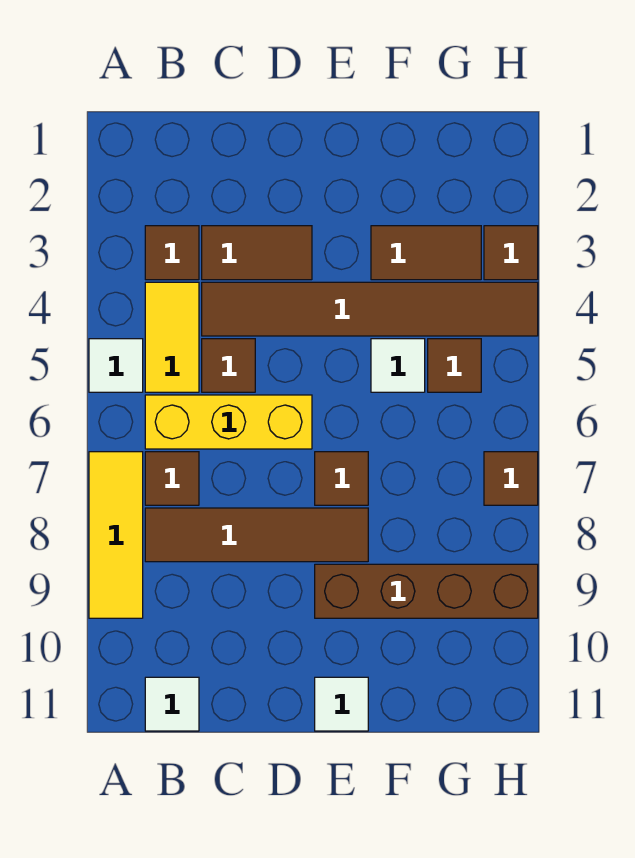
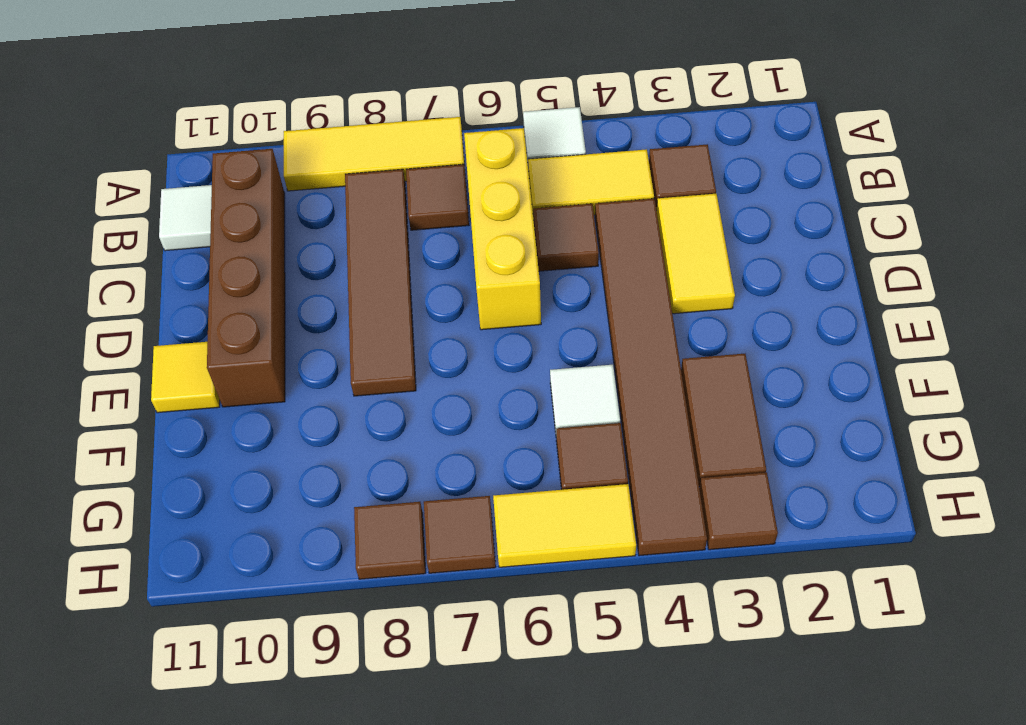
brown 1x2 tile [202,226,312,280] -> yellow 1x2 tile [656,194,735,314]
brown 1x1 tile [315,452,368,505] -> brown 1x1 tile moved to [354,502,426,579]
brown 1x4 brick [315,564,538,618] -> brown 1x4 brick moved to [207,149,285,407]
white 1x1 tile [315,677,368,731] -> yellow 1x1 tile [151,342,220,413]
none -> yellow 1x2 tile [493,484,636,567]

